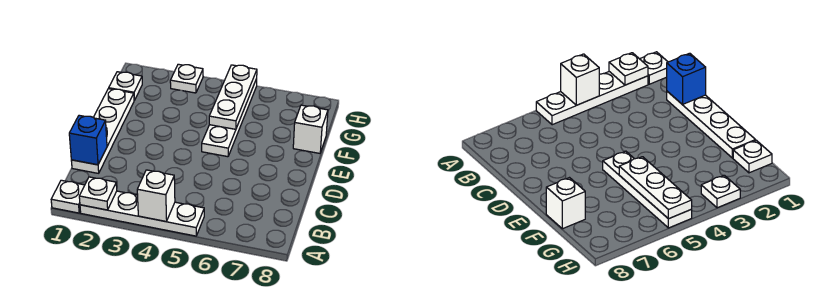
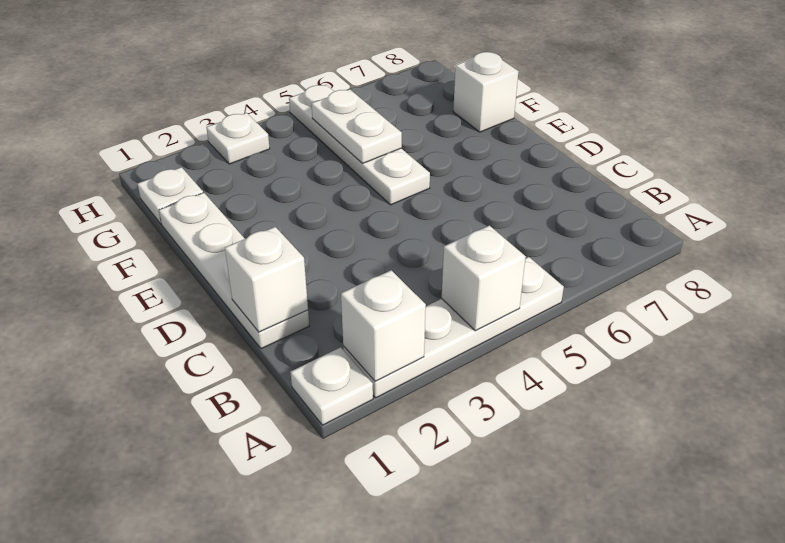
white 1x1 plate [79,177,117,210] -> white 1x1 brick [341,270,426,381]
blue 1x1 brick [69,115,107,165] -> white 1x1 brick [225,227,308,332]
white 1x3 plate [209,65,257,129] -> white 1x2 plate [312,89,402,164]

